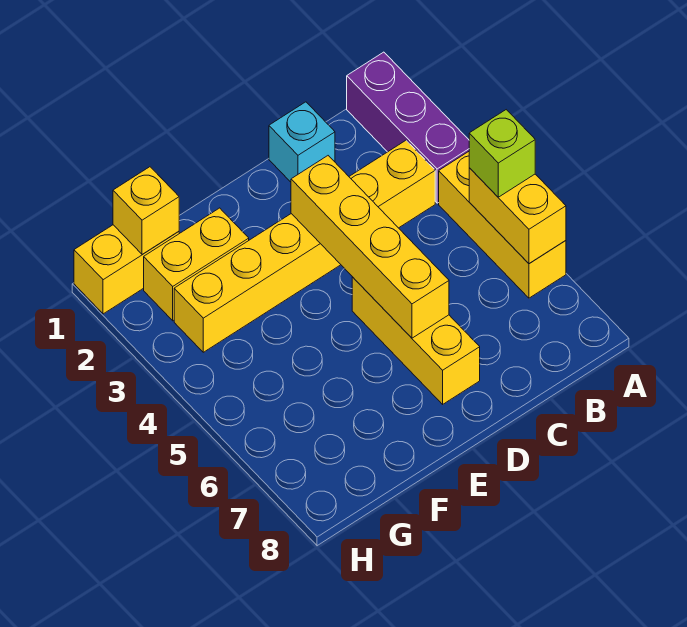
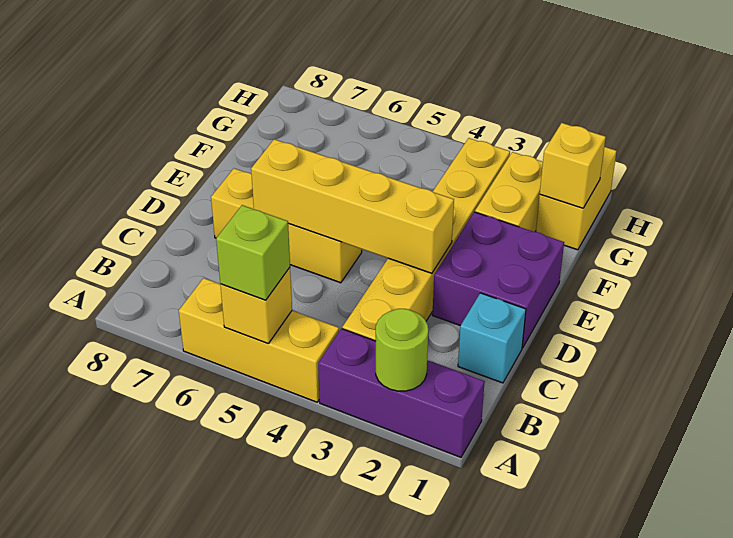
none -> lime 1x1 round brick [376,309,428,391]
yellow 1x2 brick [469,168,566,264] -> yellow 1x1 brick [220,267,292,344]
none -> purple 2x2 brick [432,212,564,348]

